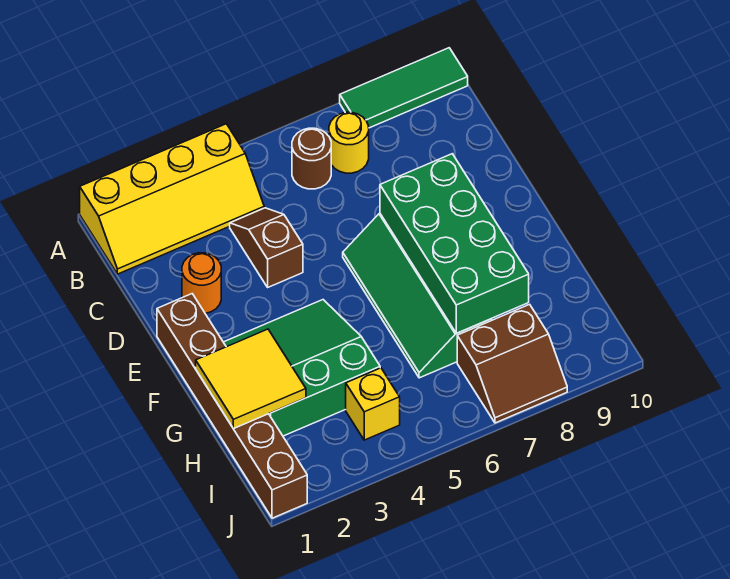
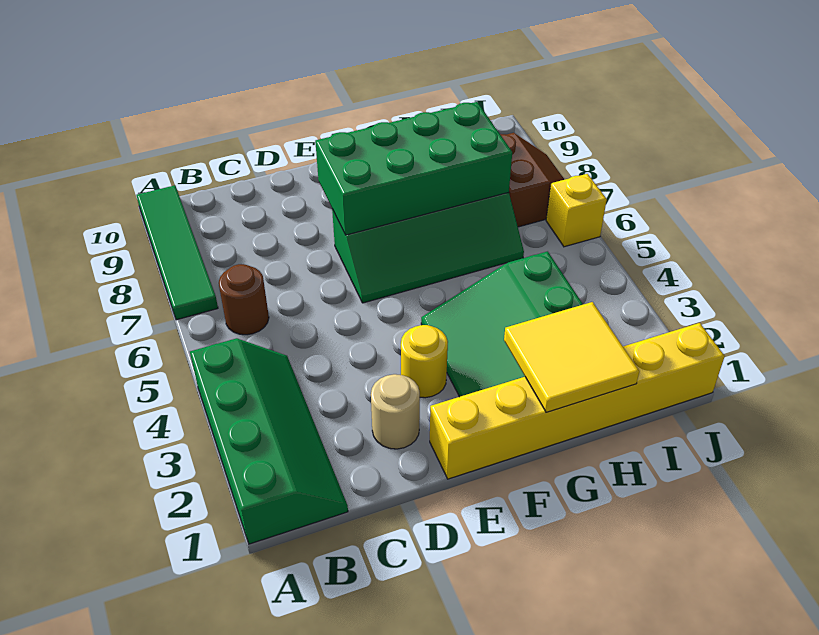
yellow 2x4 slope [80,124,264,274] -> green 2x4 slope [190,338,348,544]
green 1x3 tile [340,48,468,128] -> green 1x4 tile [136,185,218,320]
yellow 1x1 round brick [329,112,369,173] -> yellow 1x1 round brick moved to [401,325,448,398]
brown 1x2 slope [230,208,303,287] -> none
orange 1x1 round brick [182,253,221,313] -> tan 1x1 round brick [371,374,420,449]
brown 1x6 brick [157,294,307,518] -> yellow 1x6 brick [430,323,725,479]
yellow 1x1 brick [346,368,400,440] -> yellow 1x1 brick moved to [546,174,607,247]

